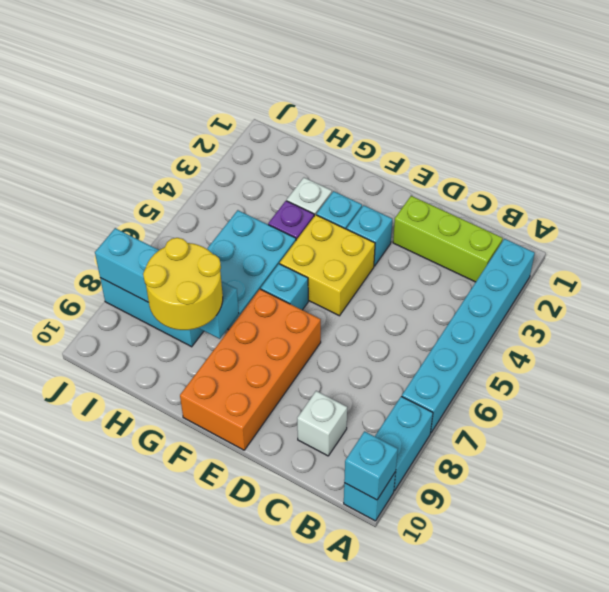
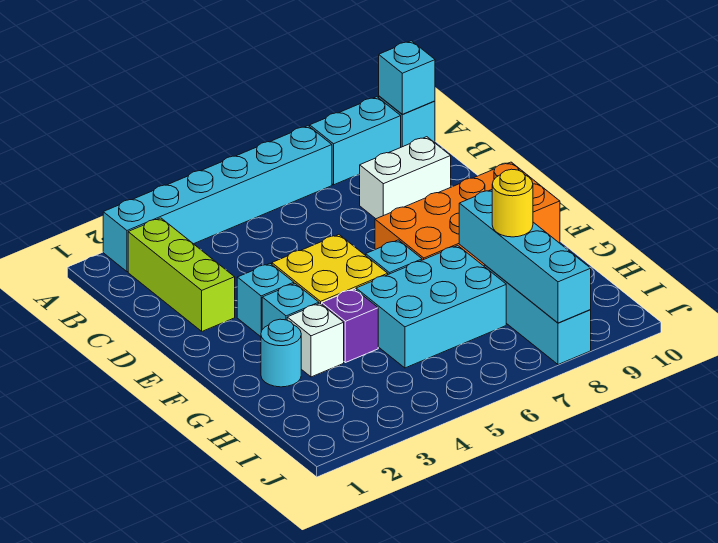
white 1x1 brick [297,391,347,456] -> white 1x2 brick [360,137,451,219]
none -> cyan 1x1 round brick [261,319,301,387]
yellow 2x2 round brick [143,238,223,330] -> yellow 1x1 round brick [492,169,533,237]

